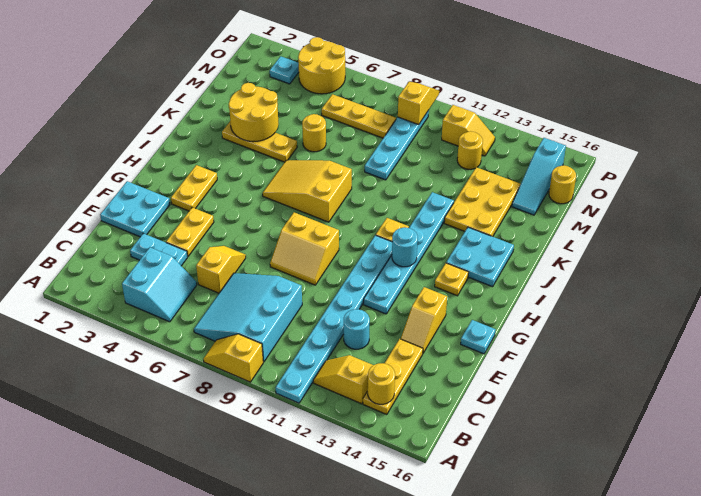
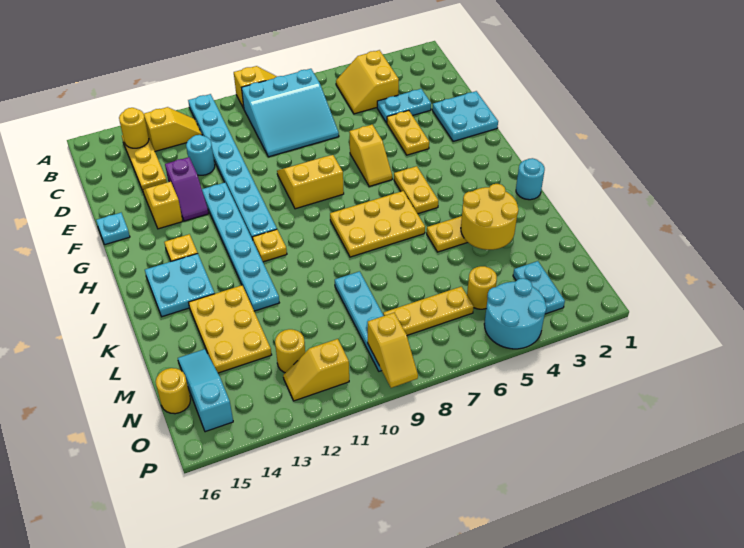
cyan 2x2 slope [122,247,197,322] -> yellow 2x2 slope [336,50,399,114]
cyan 3x3 slope [194,273,302,362] -> cyan 3x3 slope turned to [241,69,339,157]
yellow 1x2 slope [196,246,246,293] -> yellow 1x2 slope moved to [349,125,392,186]
none -> purple 1x2 slope [165,157,209,221]
yellow 1x2 plate [171,165,217,211] -> yellow 1x2 plate moved to [394,166,438,214]
cyan 1x1 round brick [392,227,418,267] -> cyan 1x1 round brick moved to [516,158,545,200]
yellow 2x3 slope [263,160,352,222] -> yellow 2x3 plate [330,191,425,257]
yellow 1x1 round brick [302,114,326,152] -> yellow 1x1 round brick moved to [467,266,497,309]
cyan 1x1 plate [270,56,299,84] -> cyan 1x2 plate [513,261,565,314]
yellow 2x2 round brick [298,37,345,94] -> cyan 2x2 round brick [484,278,547,349]

